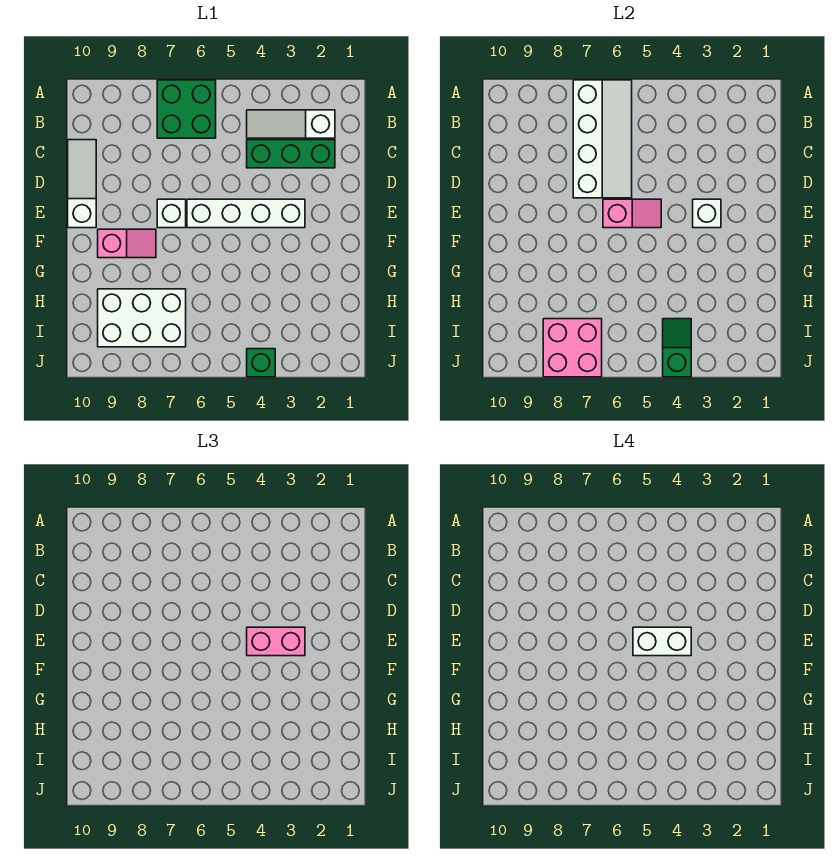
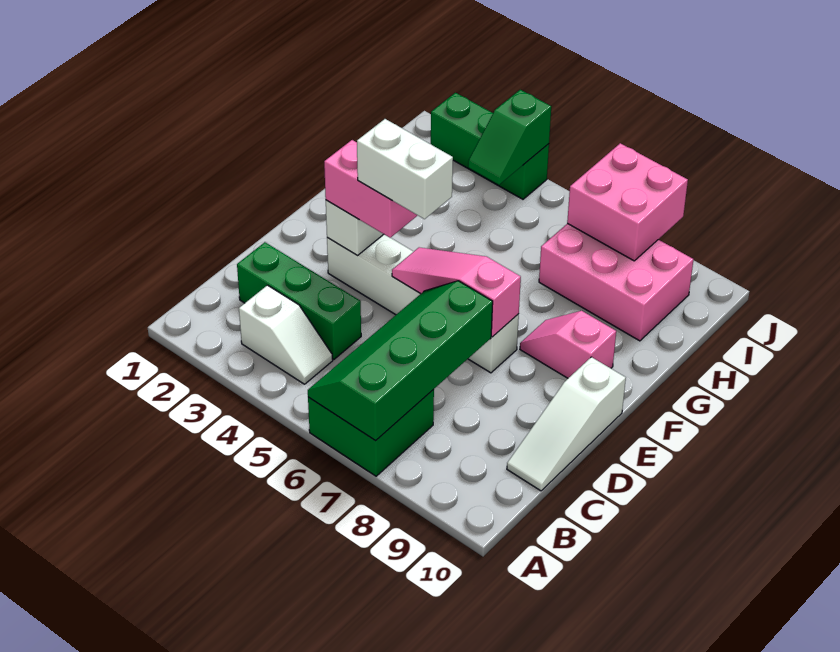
white 2x4 slope [573,80,632,198] -> green 2x4 slope [308,281,493,441]
white 1x3 slope [247,110,335,138] -> white 1x2 slope [239,285,333,384]
pink 1x2 slope [603,199,661,228] -> pink 1x3 slope [392,247,521,337]
white 2x3 brick [98,289,186,347] -> pink 2x3 brick [539,223,694,341]
green 1x1 brick [247,349,275,377] -> green 1x3 brick [431,93,549,199]

